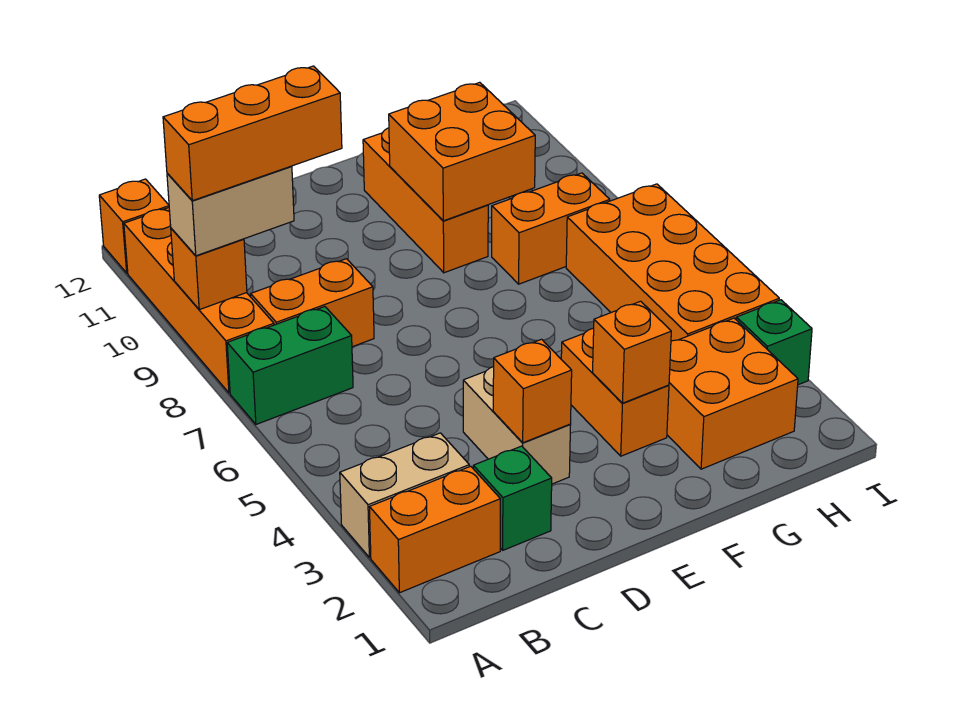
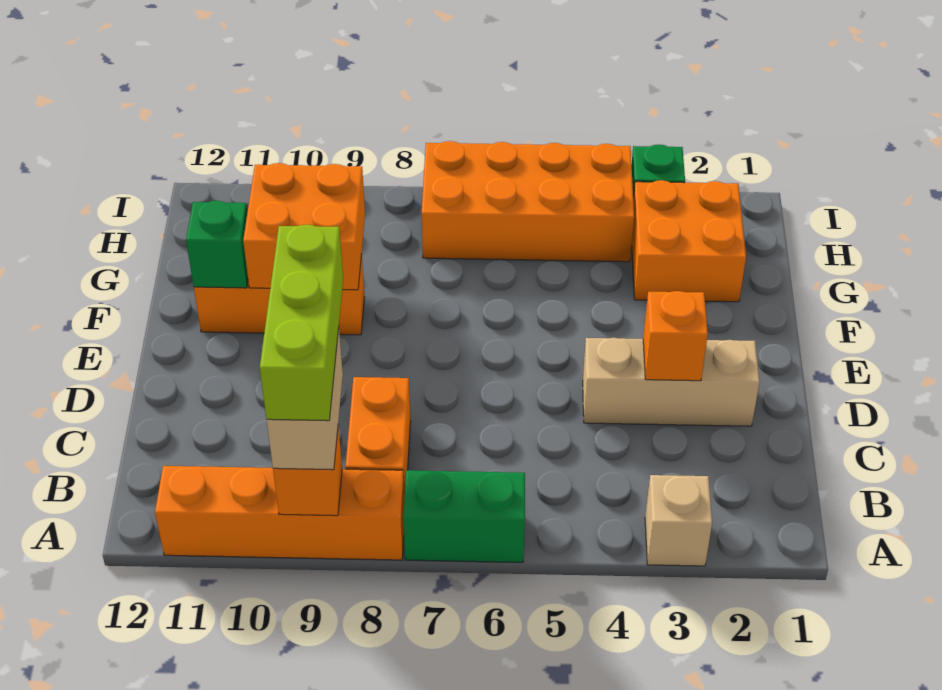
orange 1x2 brick [369,466,500,593] -> none
tan 1x2 brick [340,433,469,558] -> tan 1x1 brick [645,475,712,566]
green 1x2 brick [227,307,353,424] -> green 1x2 brick turned to [403,470,525,562]
orange 1x3 brick [163,66,342,201] -> lime 1x3 brick [260,225,343,421]
orange 1x1 brick [99,179,169,273] -> none
green 1x1 brick [473,446,552,550] -> green 1x1 brick moved to [186,201,248,288]
tan 1x2 brick [463,367,570,484] -> tan 1x3 brick [583,338,760,426]
orange 1x2 brick [561,328,669,456] -> none
orange 1x1 brick [593,301,671,403] -> none
orange 1x2 brick [492,173,610,284] -> none

